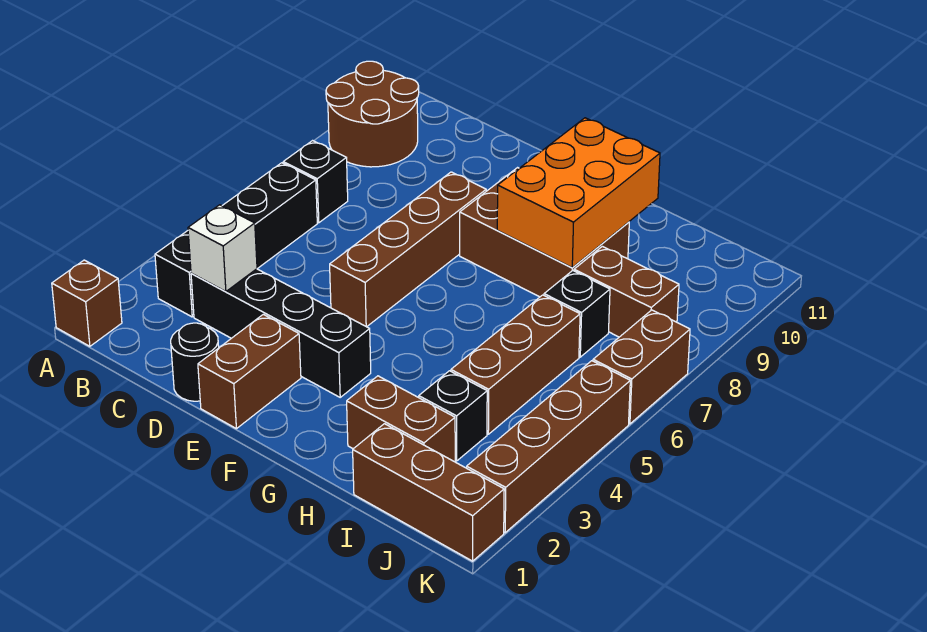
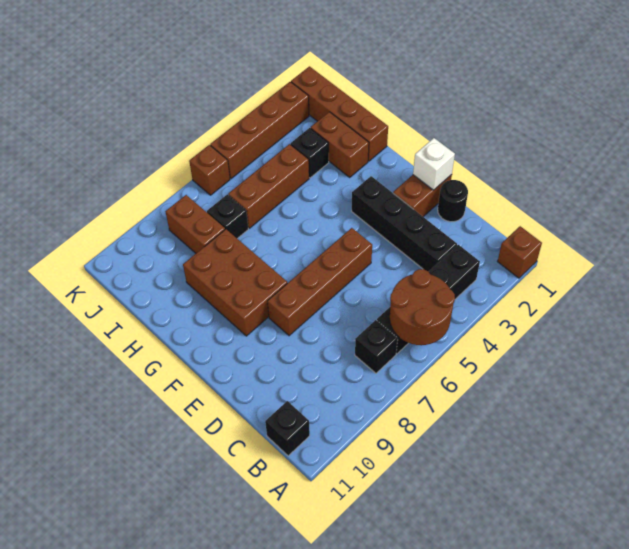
brown 2x2 round brick [326,61,419,167] -> brown 2x2 round brick moved to [390,269,455,345]
none -> black 1x1 brick [265,401,310,456]
white 1x1 brick [188,205,257,292] -> white 1x1 brick moved to [413,138,455,190]
orange 2x3 brick [497,118,660,267] -> none
brown 1x3 brick [353,424,504,561] -> brown 1x4 brick [291,66,388,161]
brown 1x2 brick [593,310,690,424] -> brown 1x1 brick [189,145,230,195]

